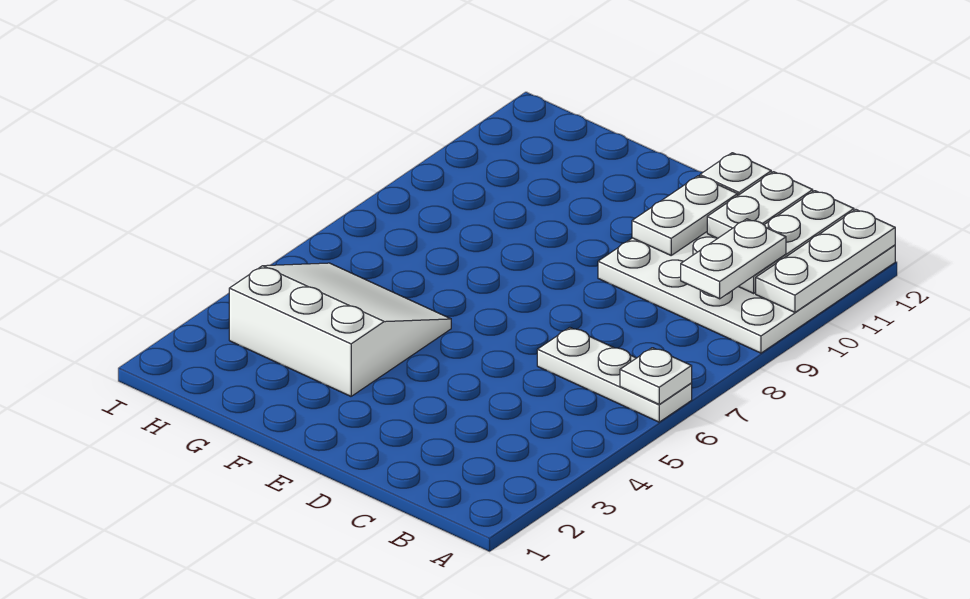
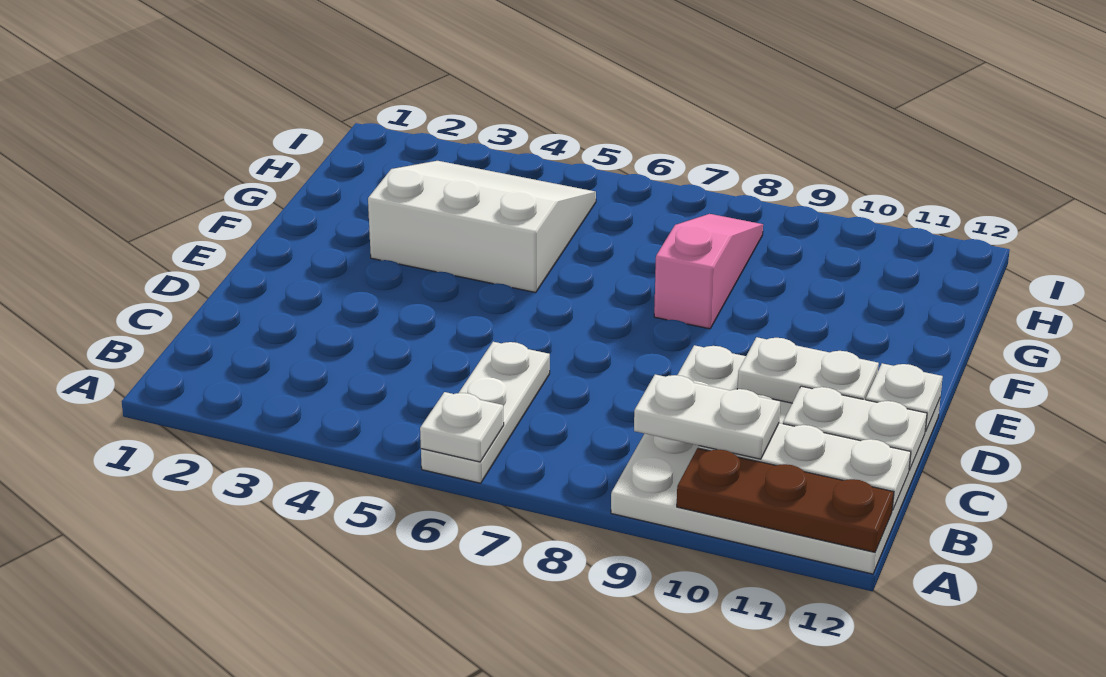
white 1x3 plate [756,210,895,312] -> brown 1x3 plate [677,448,894,552]
white 3x3 slope [229,263,451,396] -> white 3x3 slope turned to [368,161,596,293]
none -> pink 1x3 slope [654,214,763,329]

